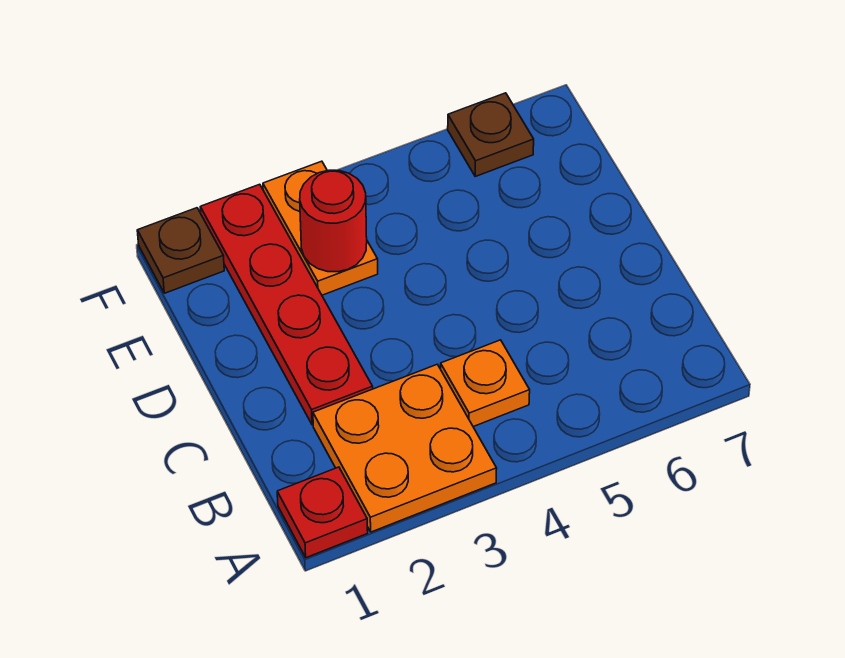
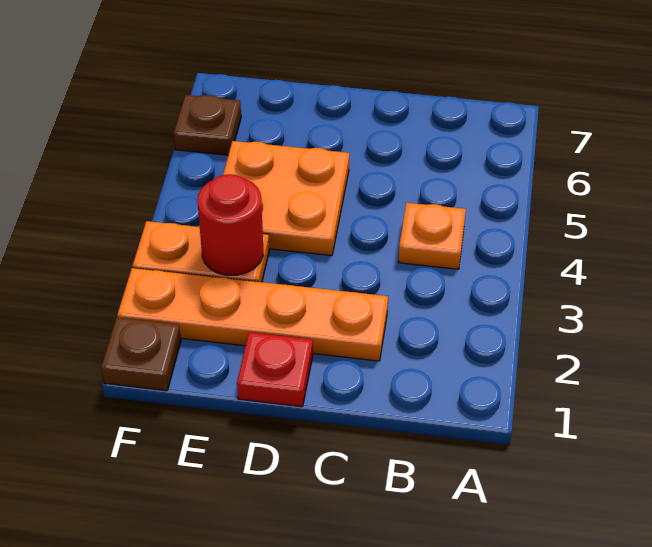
red 1x1 plate [277,467,368,558] -> red 1x1 plate moved to [237,332,313,407]
orange 2x2 plate [313,364,497,532] -> orange 2x2 plate moved to [223,141,349,256]
red 1x4 plate [200,184,373,425] -> orange 1x4 plate [117,268,388,361]

